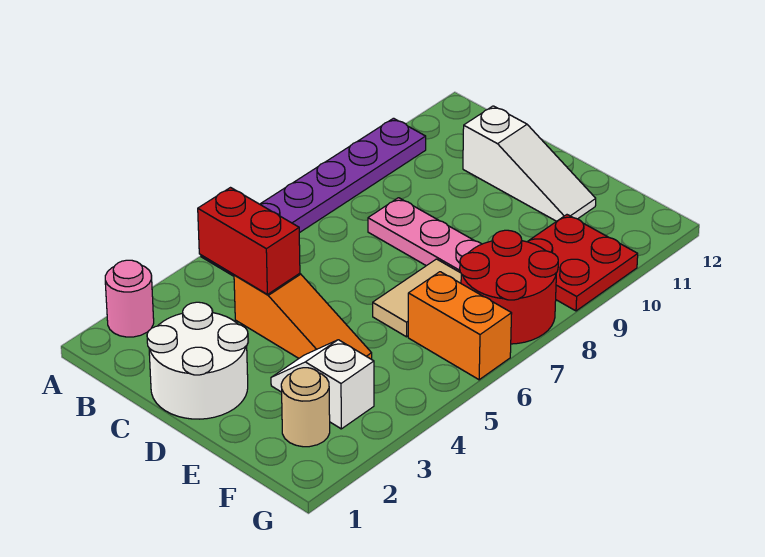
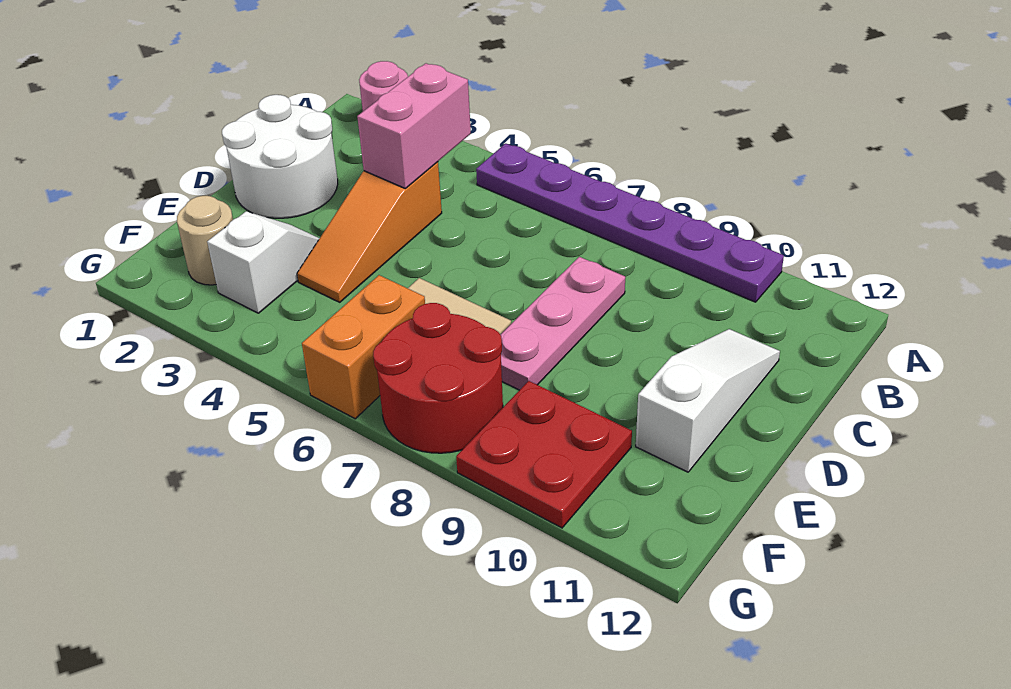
red 1x2 brick [198,188,300,294] -> pink 1x2 brick [357,63,471,188]
white 1x3 slope [463,106,596,221] -> white 1x3 slope turned to [636,329,780,472]

